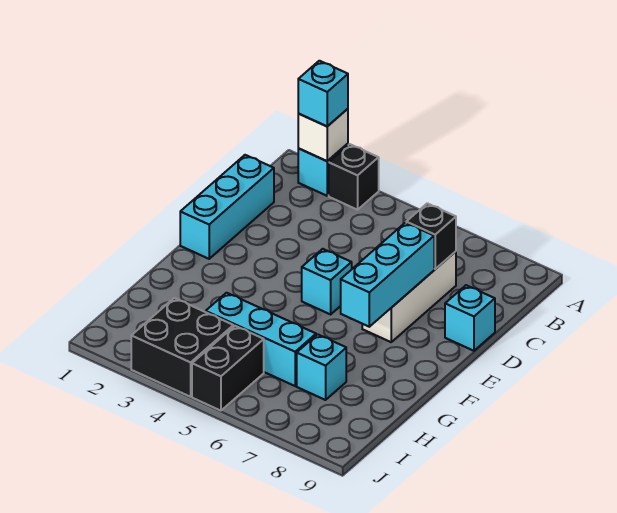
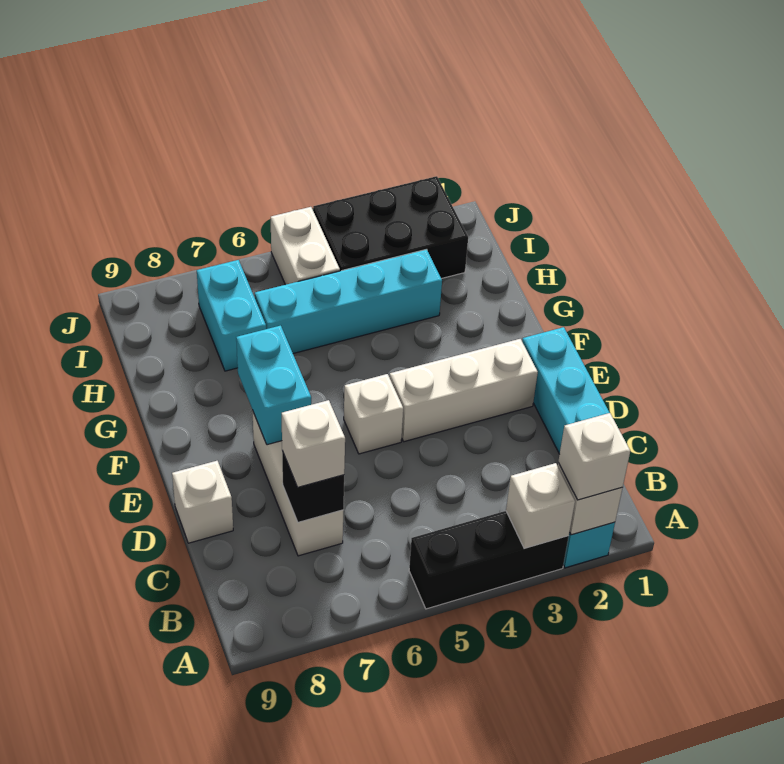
cyan 1x1 brick [298,61,348,126] -> white 1x1 brick [558,413,630,500]
black 1x1 brick [329,144,379,210] -> black 1x3 brick [409,511,569,609]
none -> white 1x1 brick [506,463,575,548]
none -> white 1x1 brick [282,400,345,487]
cyan 1x3 brick [341,223,434,327] -> cyan 1x2 brick [236,326,311,445]
cyan 1x1 brick [445,285,495,351] -> white 1x1 brick [172,461,233,543]
none -> white 1x3 brick [390,339,538,442]
cyan 1x1 brick [302,249,352,314] -> white 1x1 brick [344,374,403,454]
cyan 1x3 brick [206,293,316,386] -> cyan 1x4 brick [255,249,442,353]
cyan 1x1 brick [297,334,346,400] -> cyan 1x2 brick [197,260,266,371]
black 2x2 brick [131,298,233,397] -> black 2x3 brick [313,176,468,279]
black 1x2 brick [192,326,264,411] -> white 1x2 brick [271,207,340,285]

